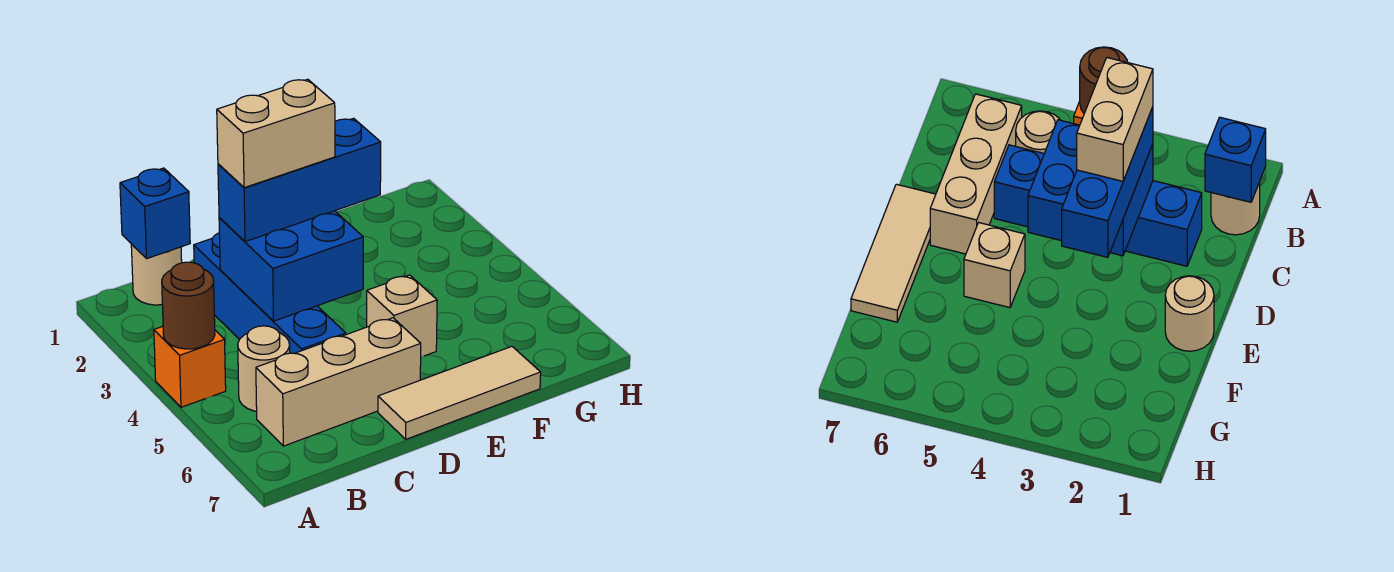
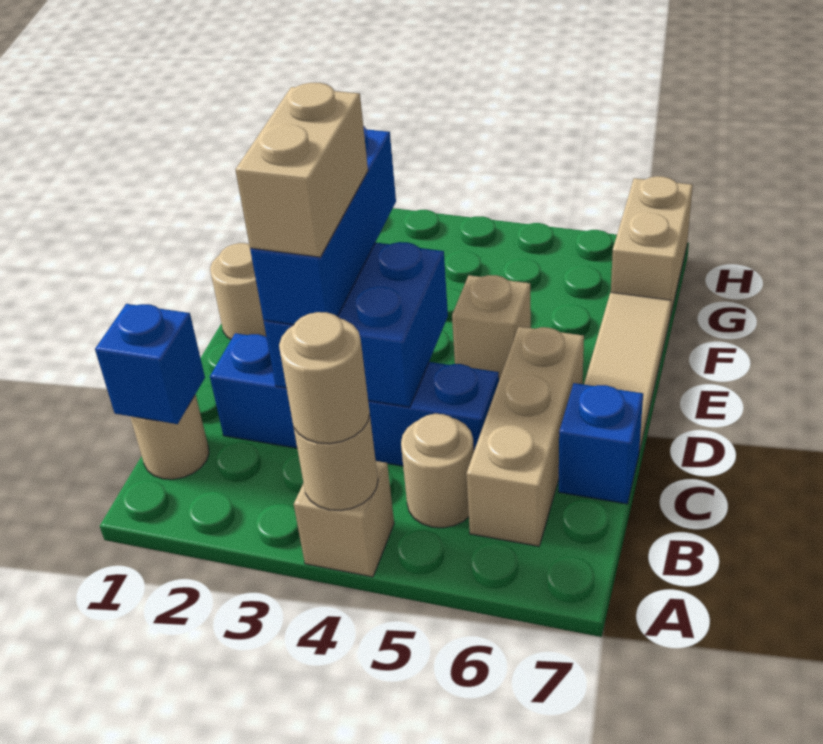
orange 1x1 brick [154,326,226,407] -> tan 1x1 brick [294,461,394,577]
brown 1x1 round brick [162,262,215,349] -> tan 1x1 round brick [294,415,378,510]
none -> tan 1x1 round brick [279,312,370,444]
none -> blue 1x1 brick [558,383,643,504]
none -> tan 1x2 brick [611,176,693,316]

